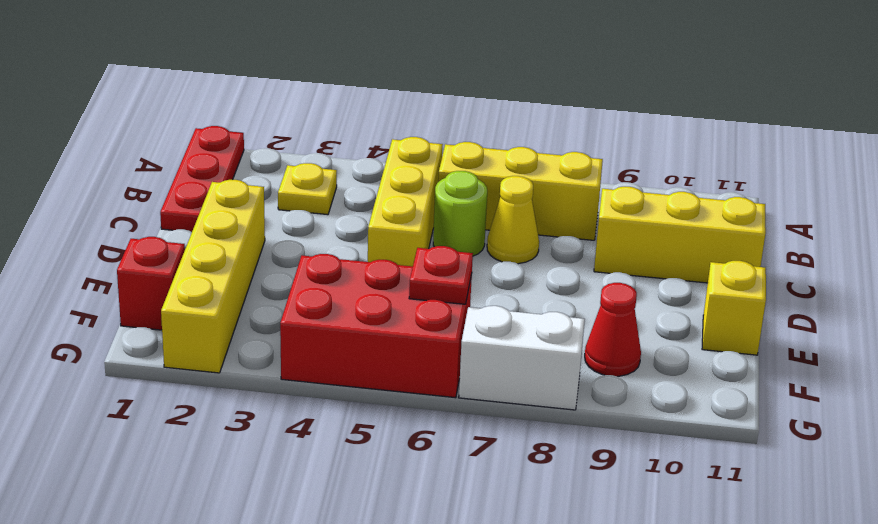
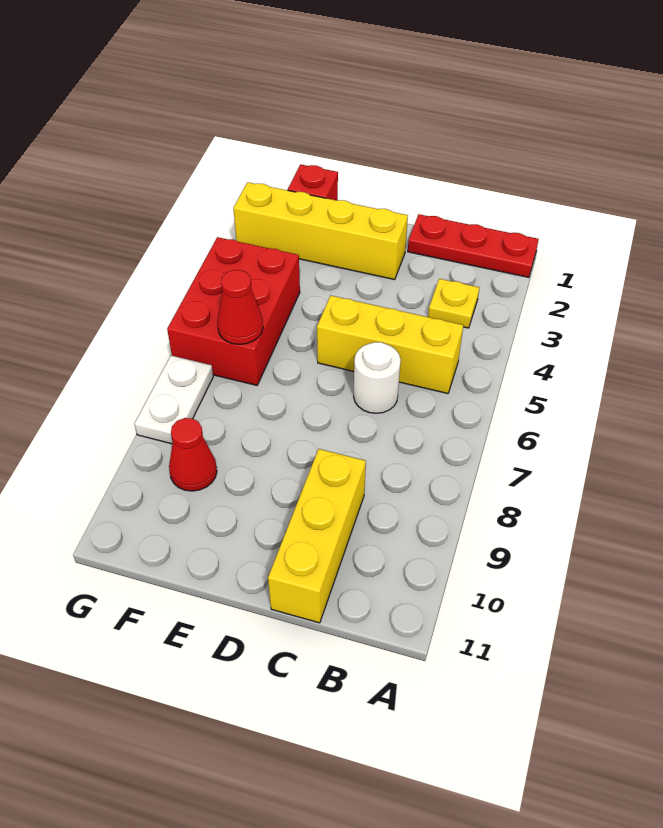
yellow 1x3 brick [438,142,603,240] -> none
lime 1x1 round brick [433,171,487,256] -> white 1x1 round brick [354,342,401,413]
yellow 1x1 cone [487,176,539,264] -> none
yellow 1x1 brick [702,261,766,355] -> none
red 1x1 plate [409,246,473,304] -> red 1x1 cone [217,270,263,344]
white 1x2 brick [459,306,585,410] -> white 1x2 plate [135,356,213,444]

